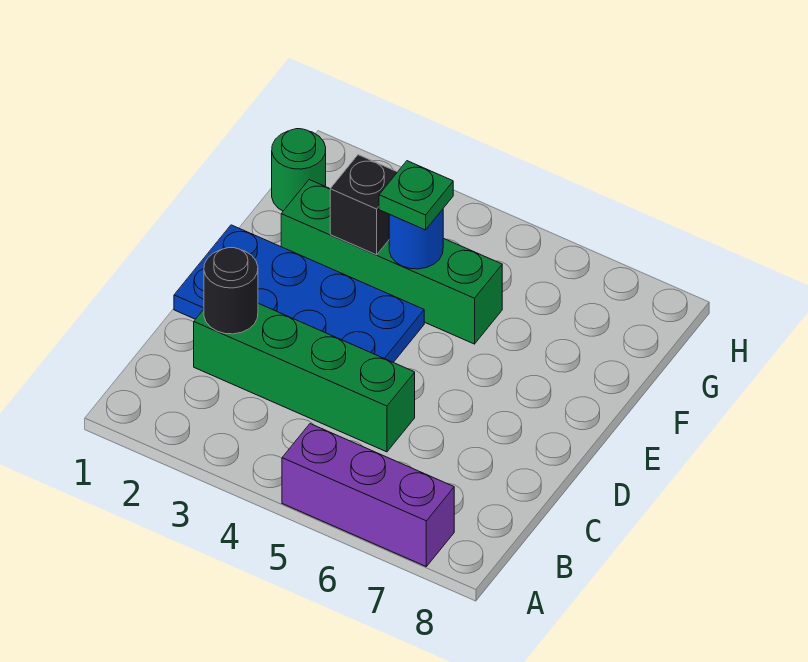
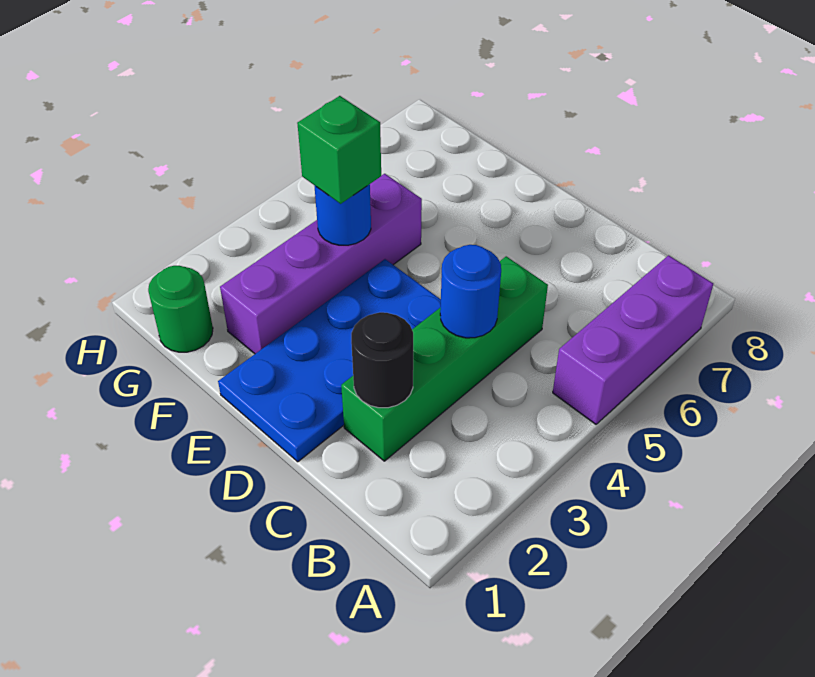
none -> blue 1x1 round brick [440,245,501,338]
green 1x4 brick [281,180,502,344] -> purple 1x4 brick [220,174,422,354]
black 1x1 brick [330,155,397,255] -> none
green 1x1 plate [379,161,453,230] -> green 1x1 brick [297,96,381,204]

